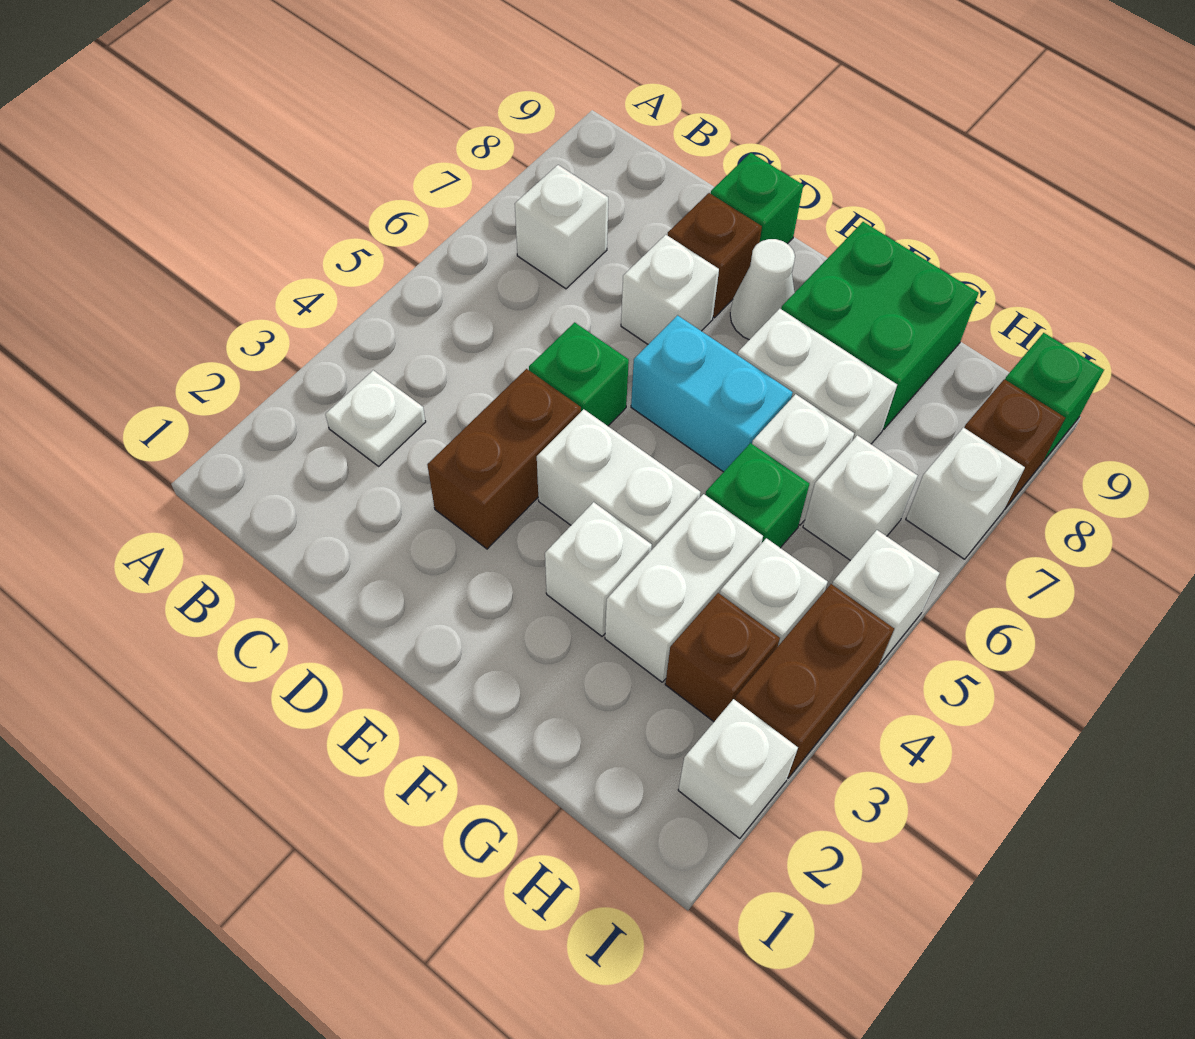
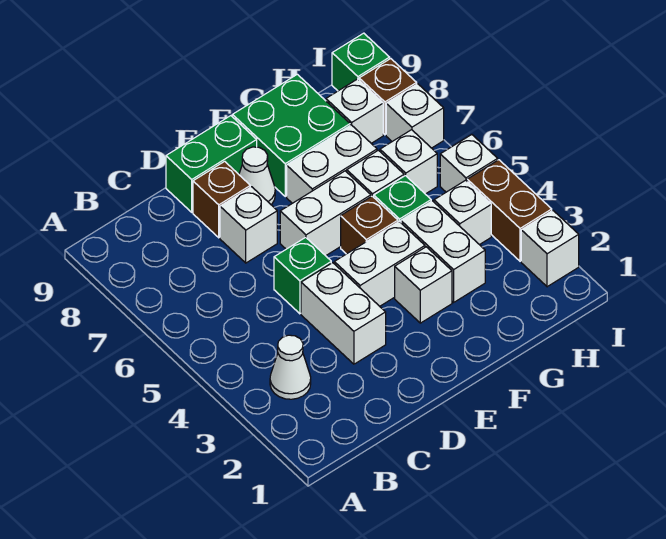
white 1x1 plate [325,370,426,466] -> white 1x1 cone [270,335,311,399]
white 1x1 brick [515,165,608,289] -> white 1x1 brick moved to [326,79,383,143]
brown 1x2 brick [427,369,581,549] -> white 1x2 brick [301,263,386,364]
green 1x1 brick [711,153,803,244] -> green 1x2 brick [166,116,257,212]
cyan 1x2 brick [631,315,793,472] -> white 1x2 brick [280,171,371,256]
brown 1x1 brick [665,593,780,722] -> brown 1x1 brick moved to [341,196,398,254]

